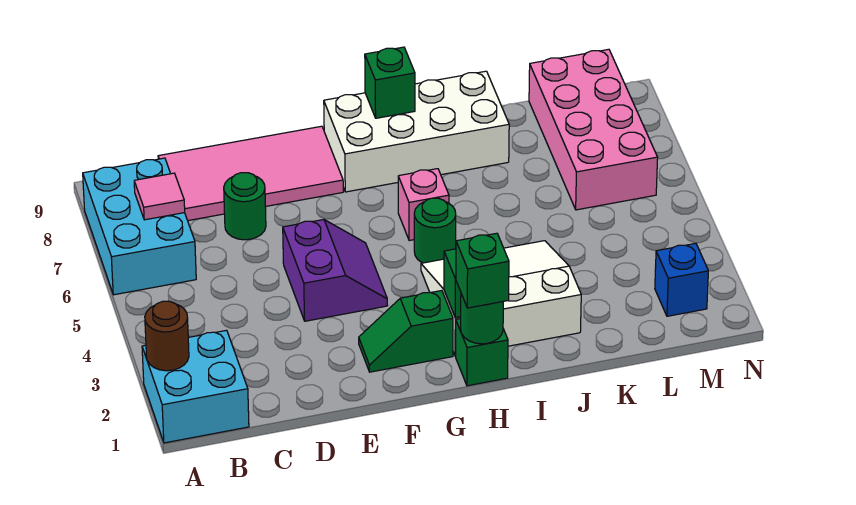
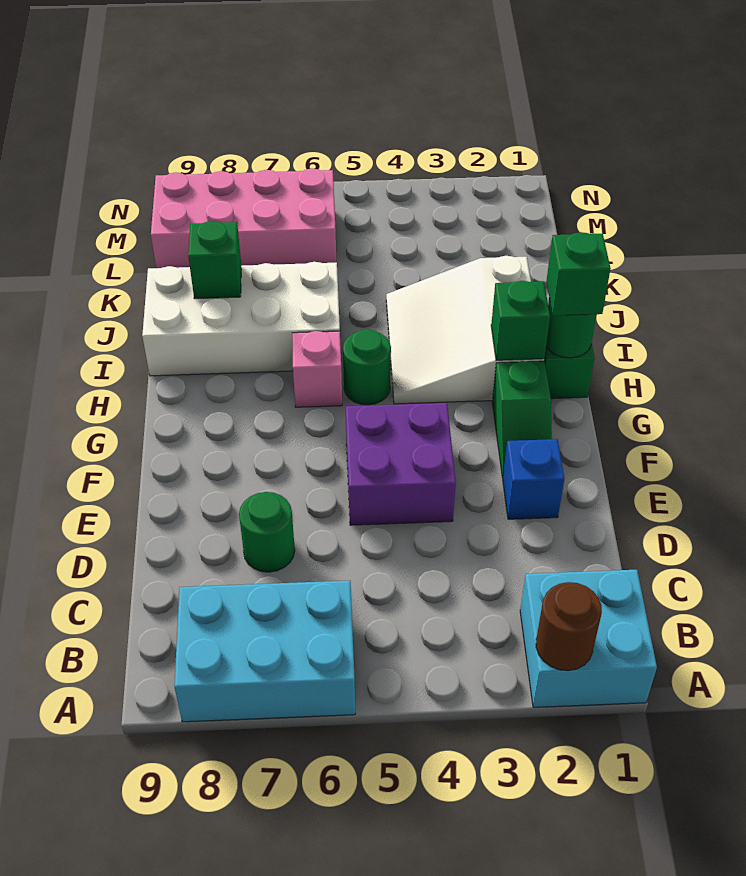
pink 1x1 tile [134,173,185,220] -> none
pink 2x4 tile [158,126,343,221] -> none
purple 2x2 slope [283,220,388,321] -> purple 2x2 brick [346,403,456,525]
white 2x4 brick [324,71,509,192] -> white 2x4 brick turned to [142,262,340,376]
green 1x1 brick [365,47,415,118] -> green 1x1 brick moved to [188,221,241,299]
blue 1x1 brick [655,243,708,316] -> blue 1x1 brick moved to [503,439,564,519]

